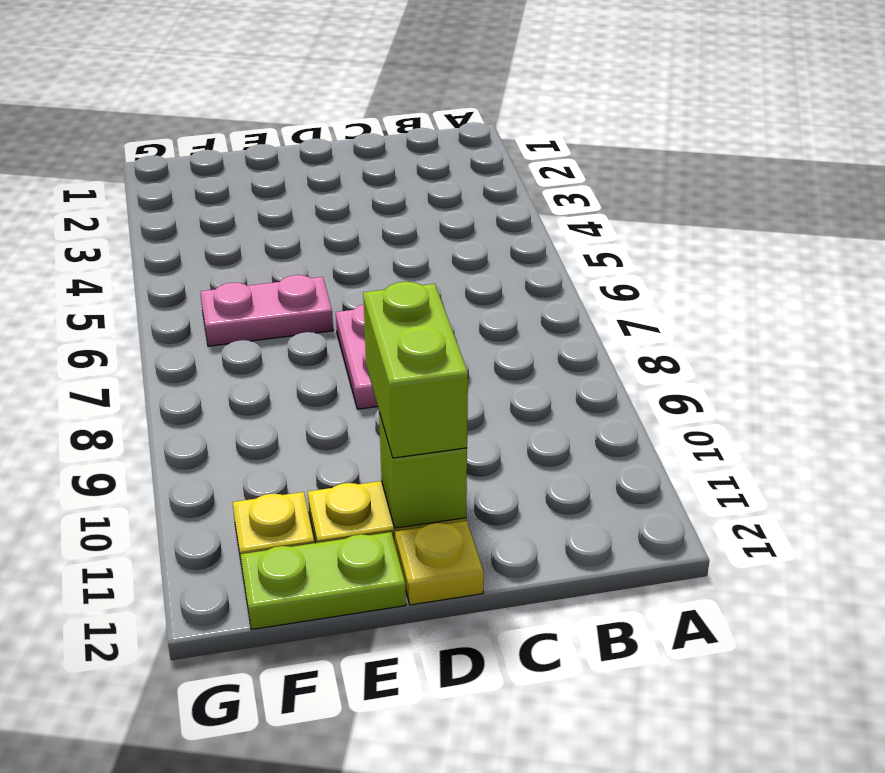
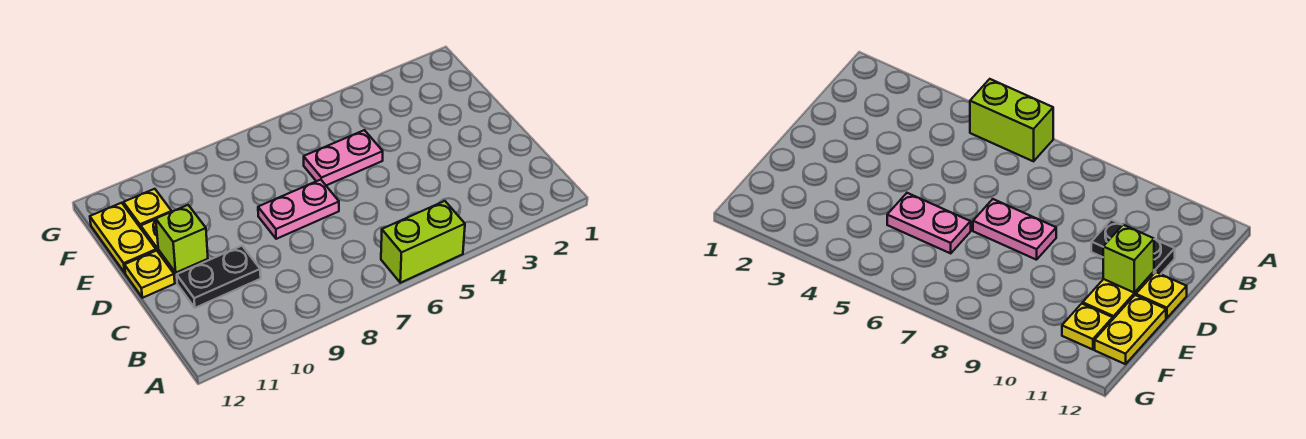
none -> black 1x2 plate [177,246,261,308]
lime 1x2 brick [363,282,468,458] -> lime 1x2 brick moved to [381,201,465,283]
pink 1x2 plate [200,275,333,346] -> pink 1x2 plate turned to [304,130,383,185]
lime 1x2 plate [240,532,406,630] -> yellow 1x2 plate [90,203,156,273]

